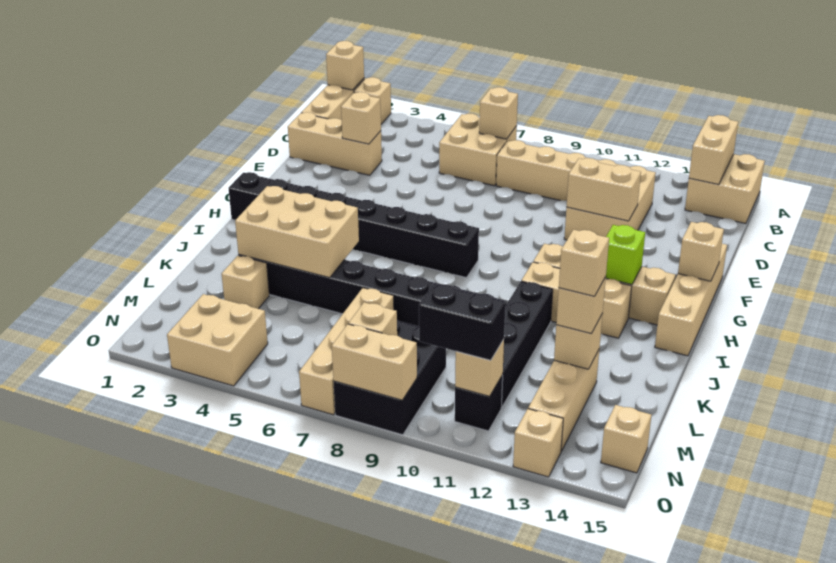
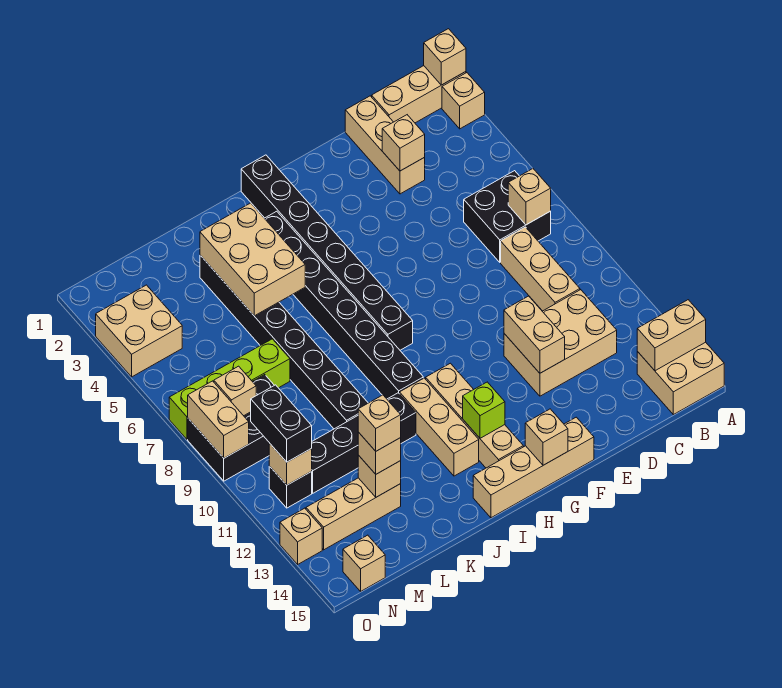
tan 2x2 brick [439,113,517,186] -> black 2x2 brick [464,171,551,262]
none -> black 1x8 brick [265,211,423,399]
tan 1x1 brick [222,256,269,309] -> none
tan 1x4 brick [299,288,394,415] -> lime 1x4 brick [169,339,290,439]

